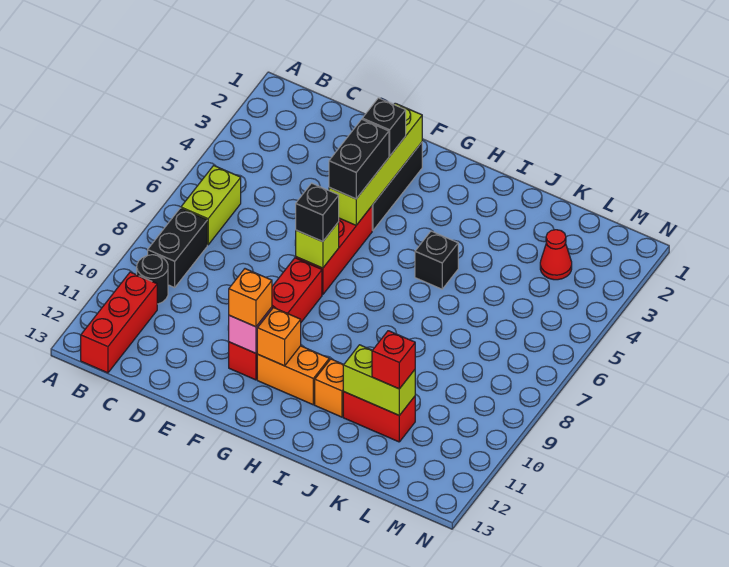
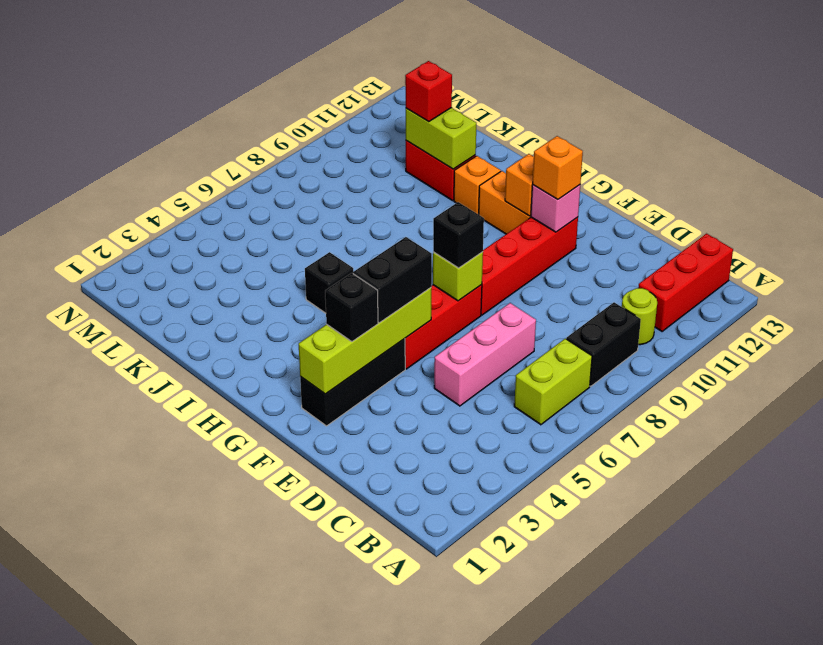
black 1x1 round brick [137,255,168,304] -> lime 1x1 round brick [622,288,657,345]
none -> pink 1x3 brick [434,303,536,406]
red 1x1 cone [540,230,572,280] -> none

